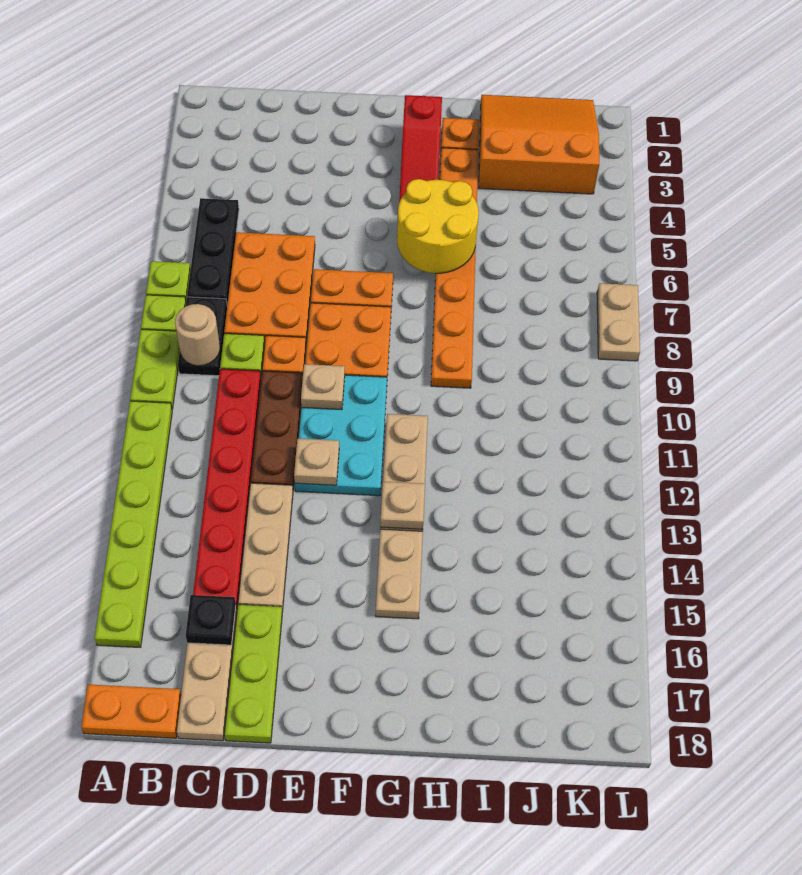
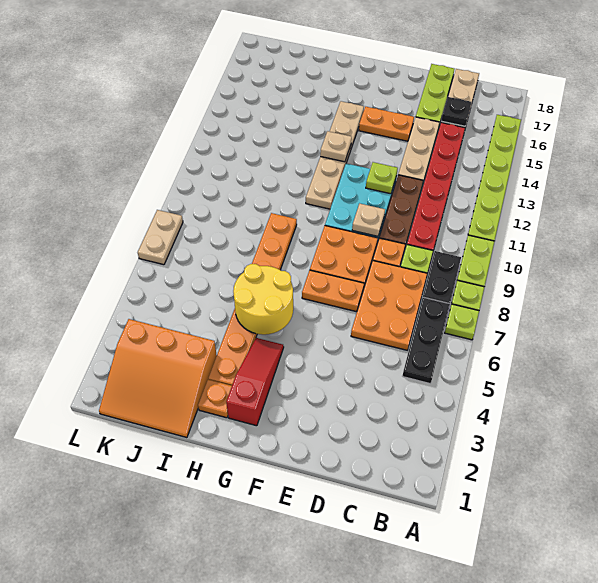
orange 1x2 plate [81,684,181,738] -> orange 1x2 plate moved to [359,107,414,141]
tan 1x1 round brick [175,304,220,366] -> none
tan 1x1 plate [294,438,339,485] -> lime 1x1 plate [366,162,398,194]

